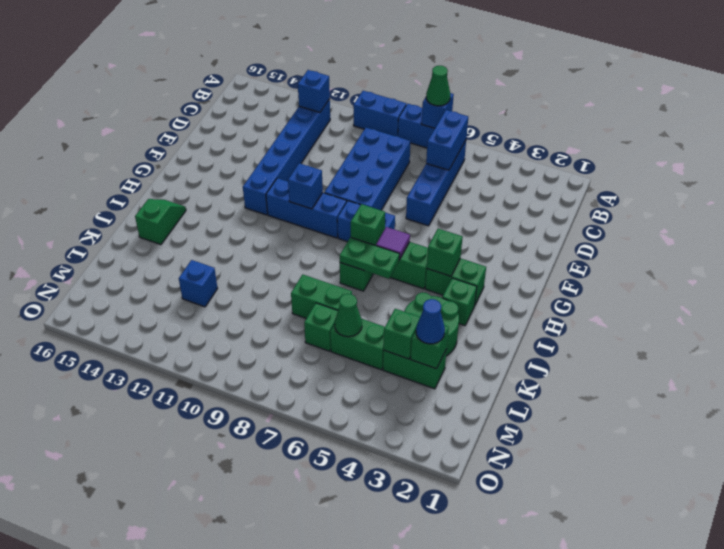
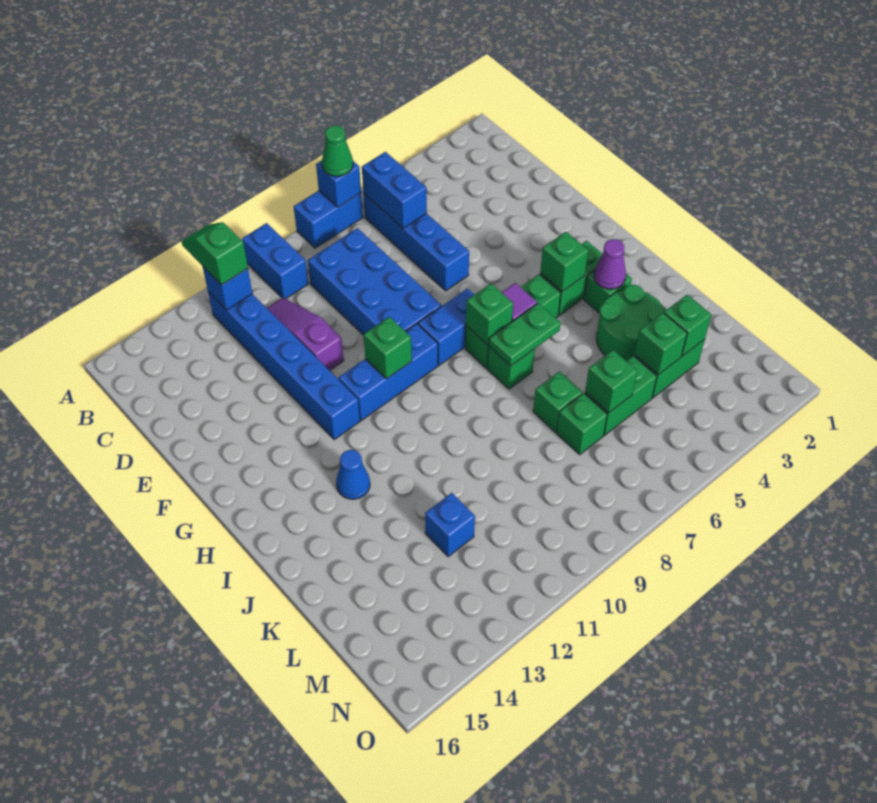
blue 1x2 brick [353,91,406,136] -> blue 1x2 brick turned to [242,223,308,299]
none -> purple 1x3 slope [267,298,344,371]
blue 1x1 brick [288,163,323,209] -> green 1x1 brick [364,317,412,379]
none -> purple 1x1 cone [594,239,626,289]
green 1x2 slope [135,199,186,245] -> green 1x2 slope moved to [181,222,248,285]
green 1x2 brick [291,274,352,318] -> green 1x1 brick [533,371,583,432]
blue 1x1 cone [416,299,445,344] -> blue 1x1 cone moved to [336,450,370,499]
green 1x1 cone [335,294,362,337] -> green 1x1 brick [585,350,637,413]

